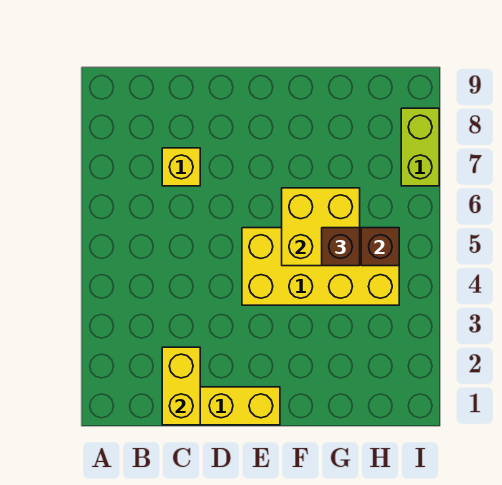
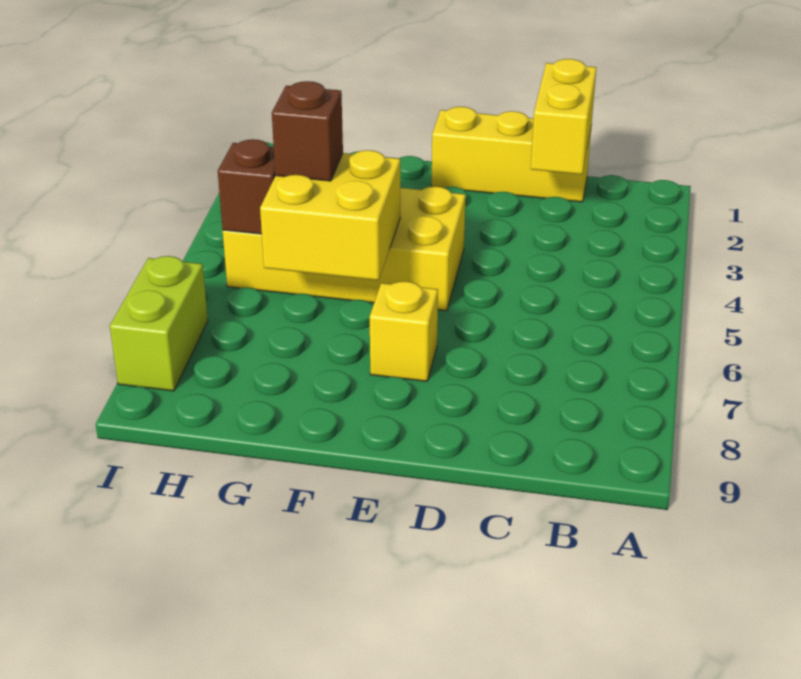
yellow 1x1 brick [162,148,200,186] -> yellow 1x1 brick moved to [370,281,438,381]

